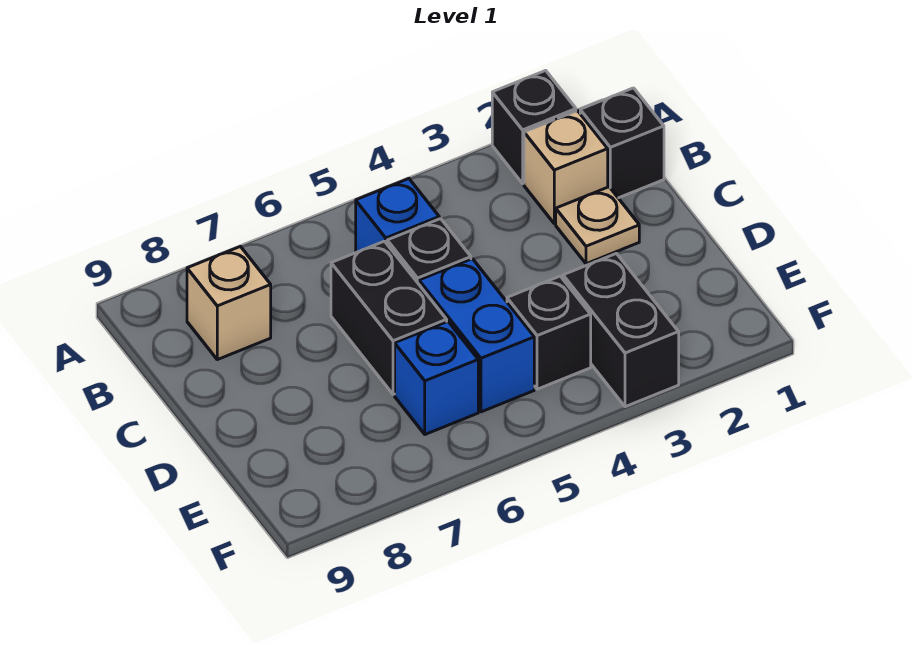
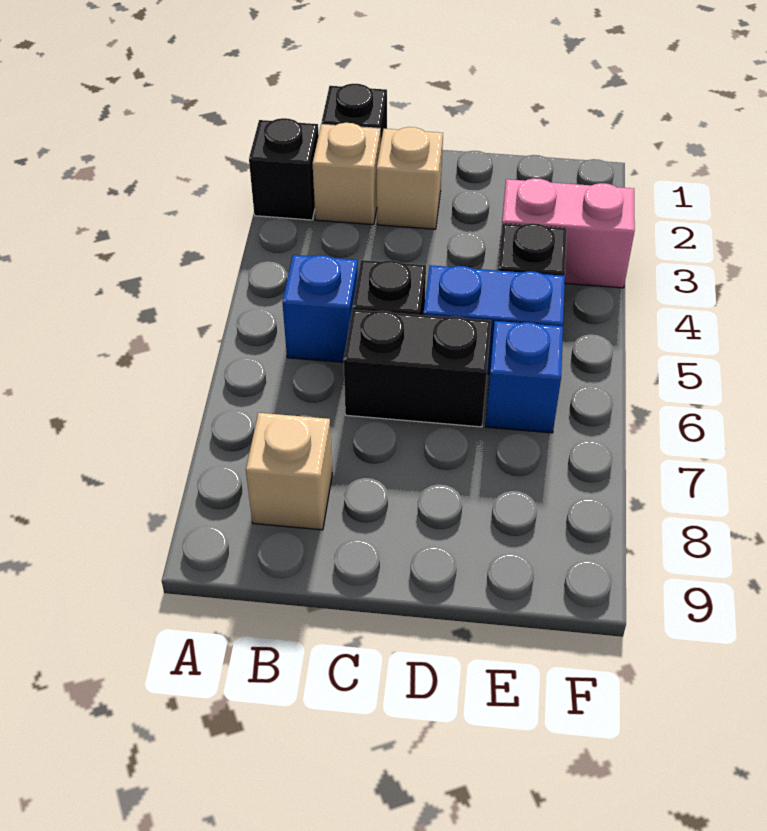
tan 1x1 plate [556,187,639,264] -> tan 1x1 brick [377,127,443,229]
black 1x2 brick [563,254,679,407] -> pink 1x2 brick [498,178,635,288]

